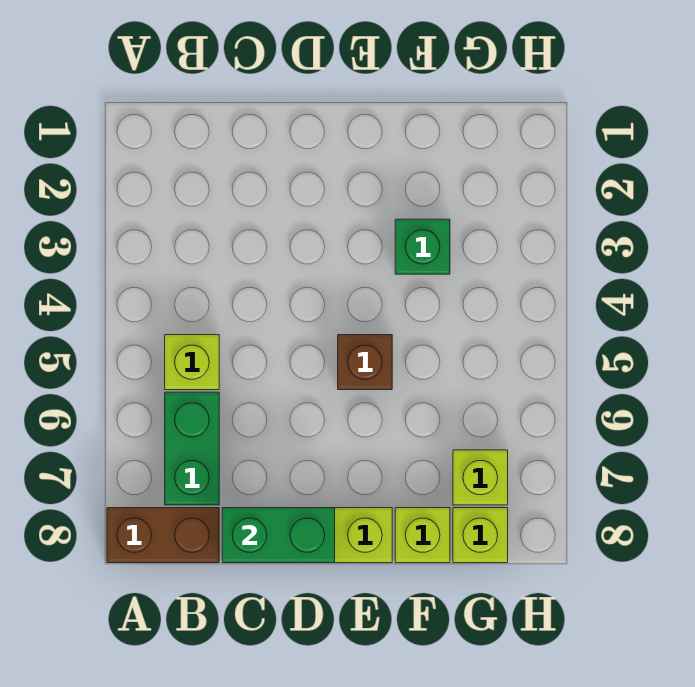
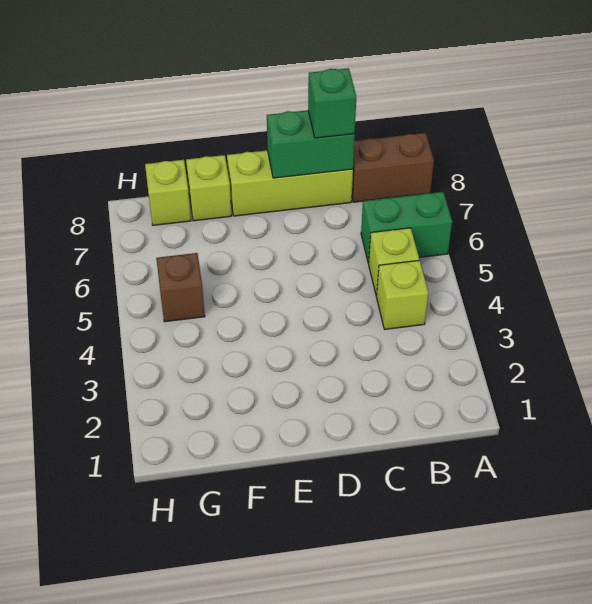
green 1x2 brick [165,392,219,505] -> green 1x2 brick turned to [361,192,452,263]
brown 1x1 brick [338,335,392,390] -> brown 1x1 brick moved to [156,253,205,322]
green 1x1 brick [395,219,450,274] -> green 1x1 brick moved to [308,68,356,138]
lime 1x1 brick [453,450,508,505] -> lime 1x1 brick moved to [377,260,428,329]

